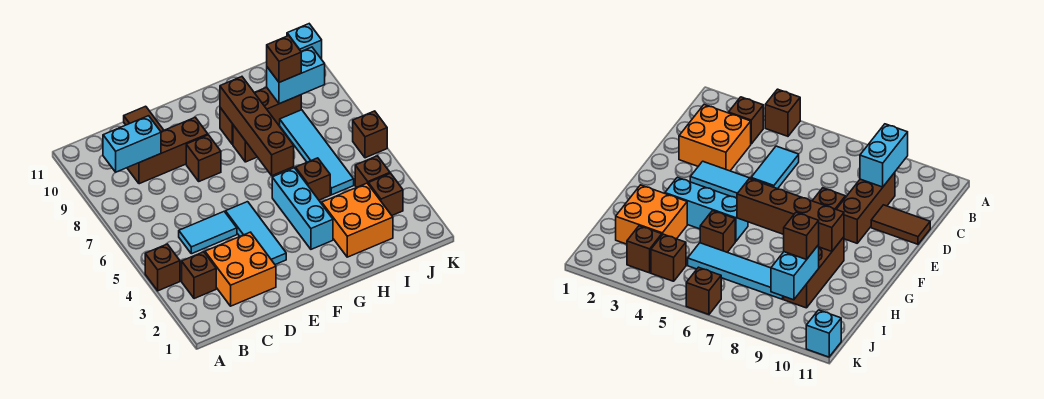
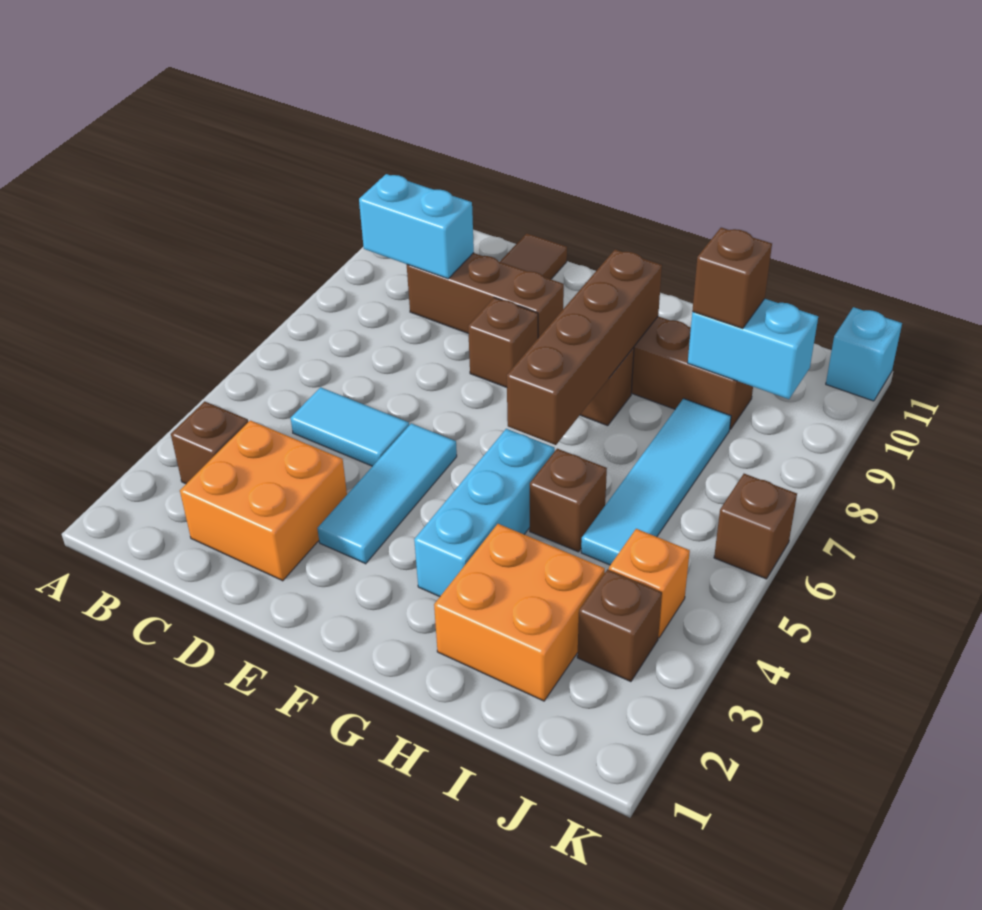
brown 1x1 brick [145,244,180,291] -> none
brown 1x1 brick [355,156,390,188] -> orange 1x1 brick [609,529,690,638]

